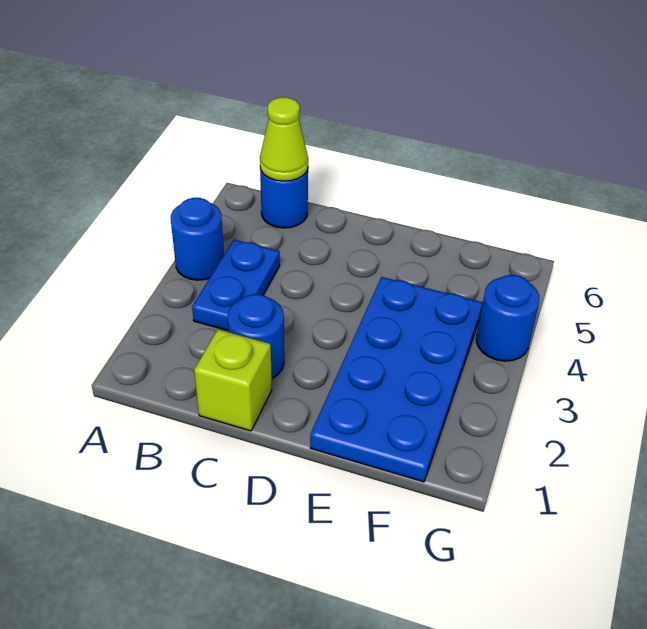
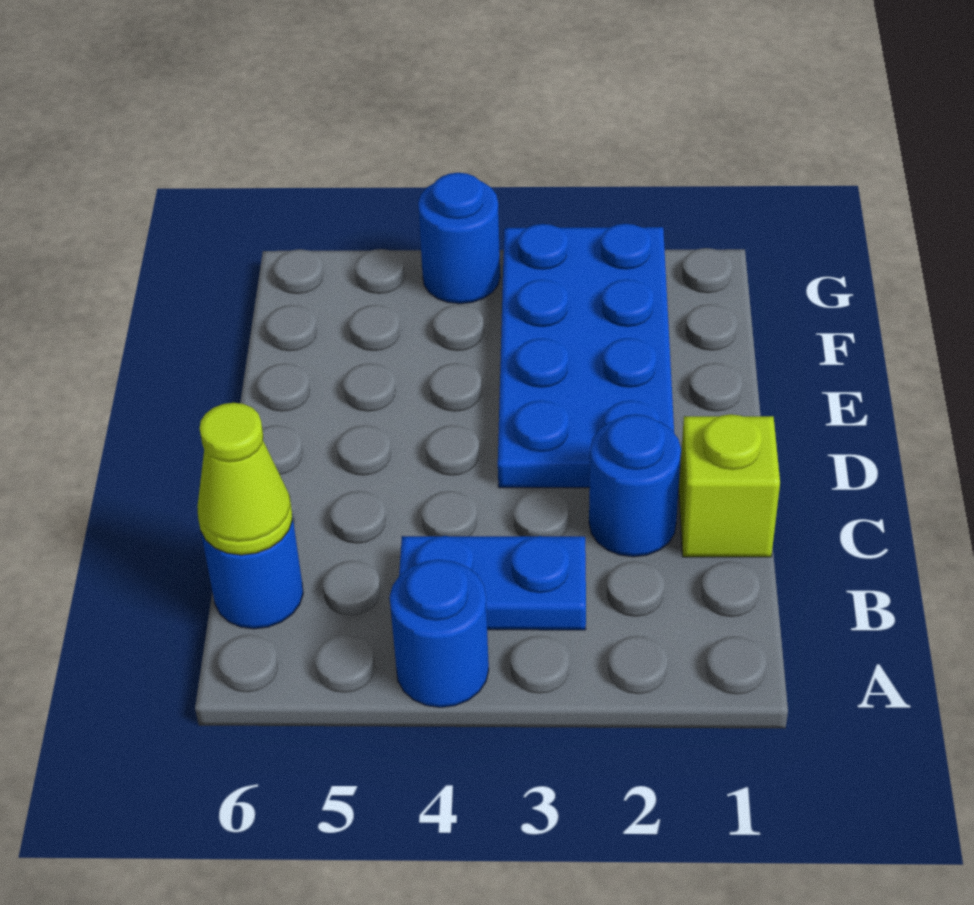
blue 2x4 plate [310,277,483,482] -> blue 2x4 plate turned to [498,223,674,488]

